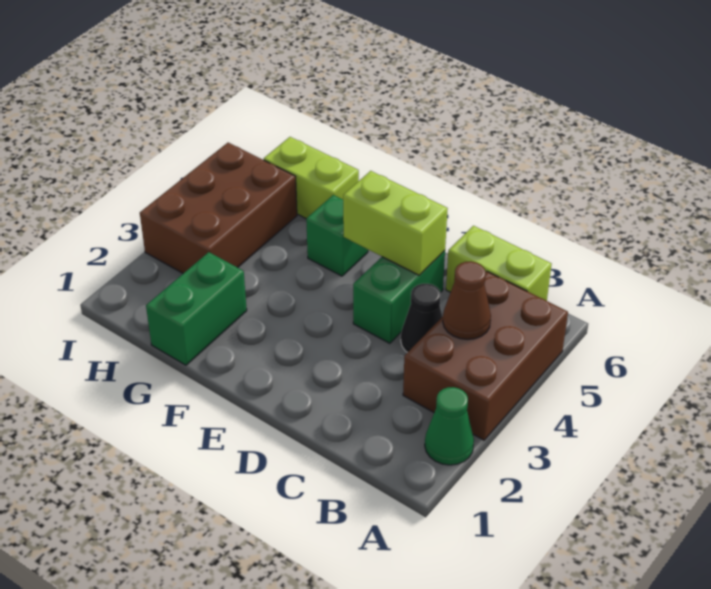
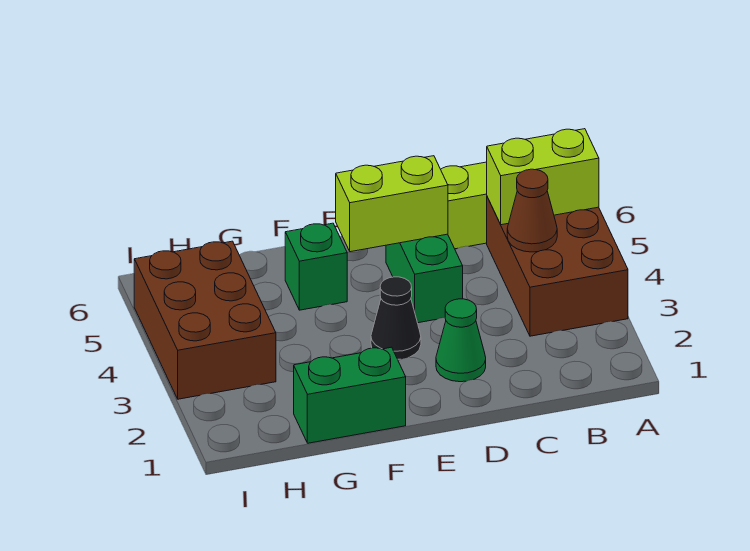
green 1x1 cone [425,387,474,465] -> green 1x1 cone moved to [436,299,486,382]
black 1x1 cone [401,284,442,353] -> black 1x1 cone moved to [371,277,421,359]
green 1x2 brick [146,252,247,365] -> green 1x2 brick turned to [294,347,406,443]
lime 1x2 brick [264,137,359,218] -> lime 1x2 brick moved to [487,129,599,225]

